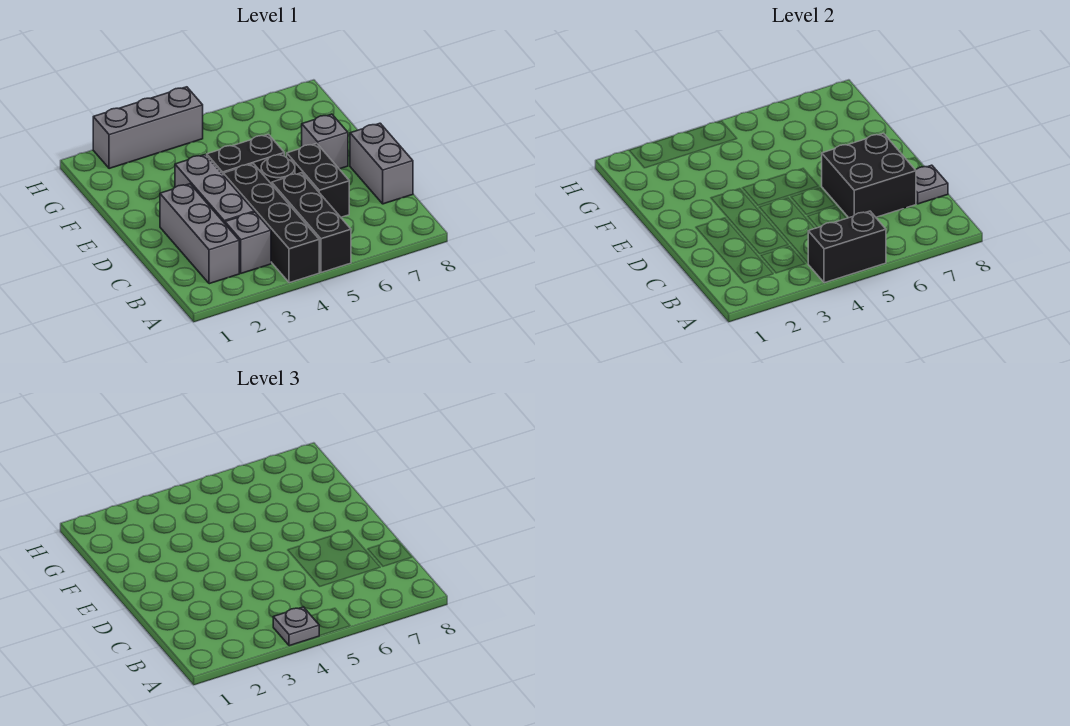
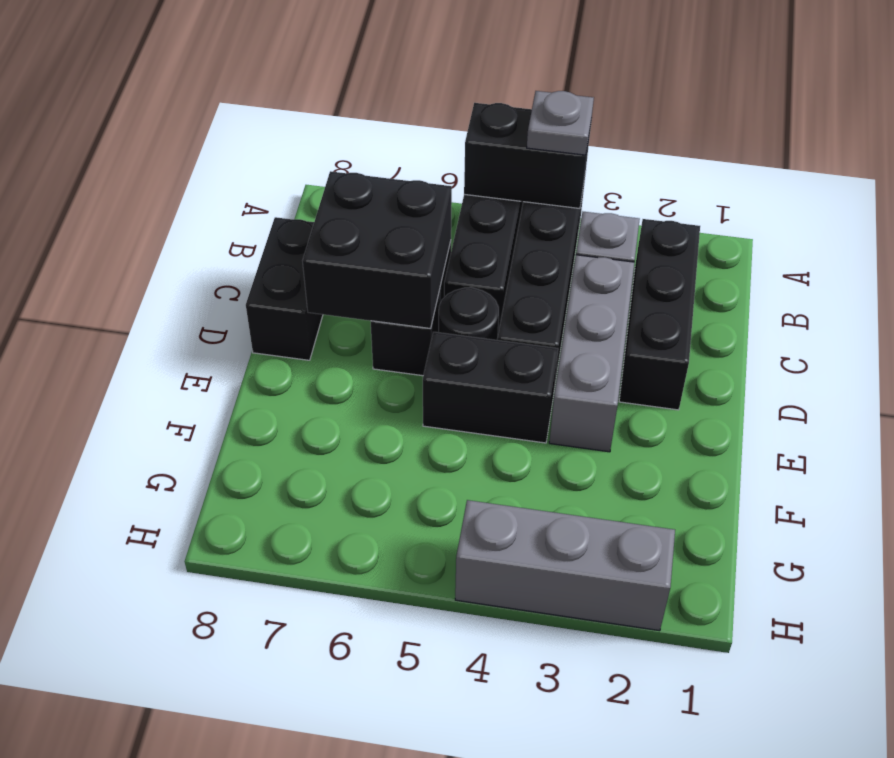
grey 1x3 brick [160,184,239,284] -> black 1x3 brick [619,219,700,410]
grey 1x2 brick [350,123,413,204] -> black 1x2 brick [246,217,323,360]
grey 1x1 plate [916,165,948,204] -> none
grey 1x1 brick [302,114,348,169] -> none

